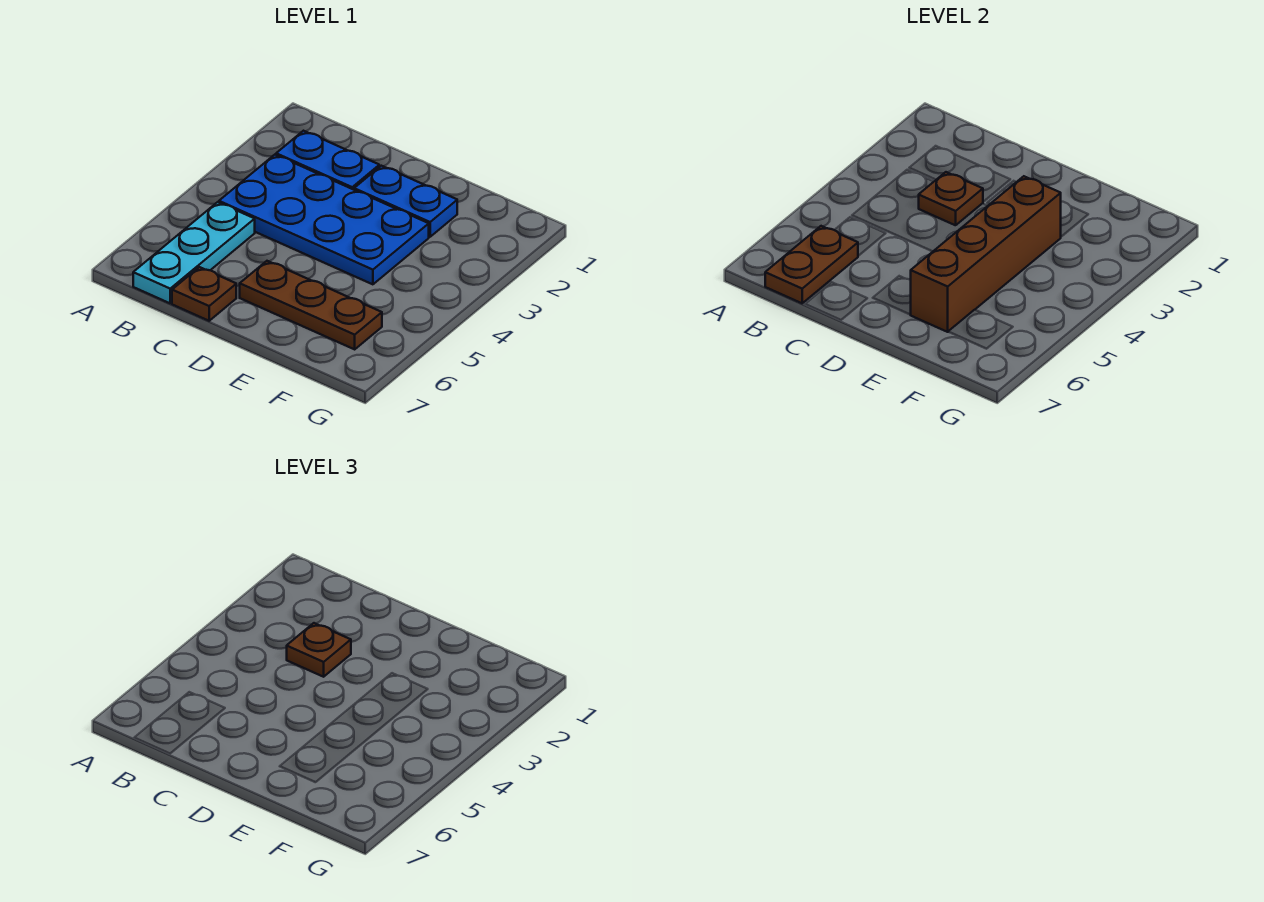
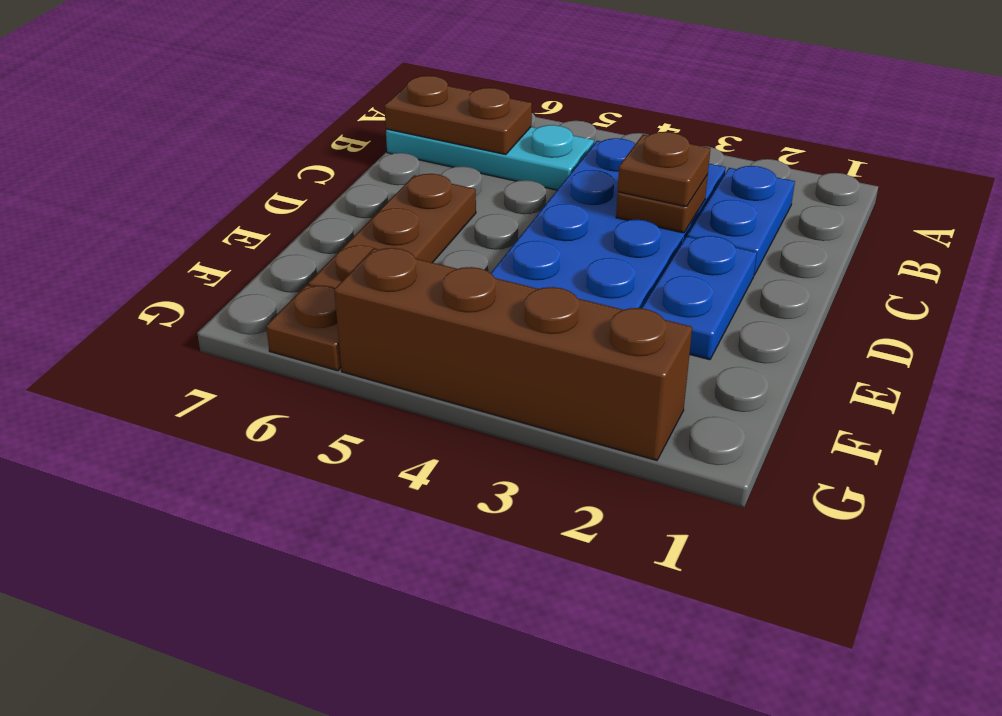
brown 1x1 plate [172,267,236,321] -> brown 1x1 plate moved to [266,285,341,371]
brown 1x4 brick [911,176,1061,332] -> brown 1x4 brick moved to [334,248,692,461]

